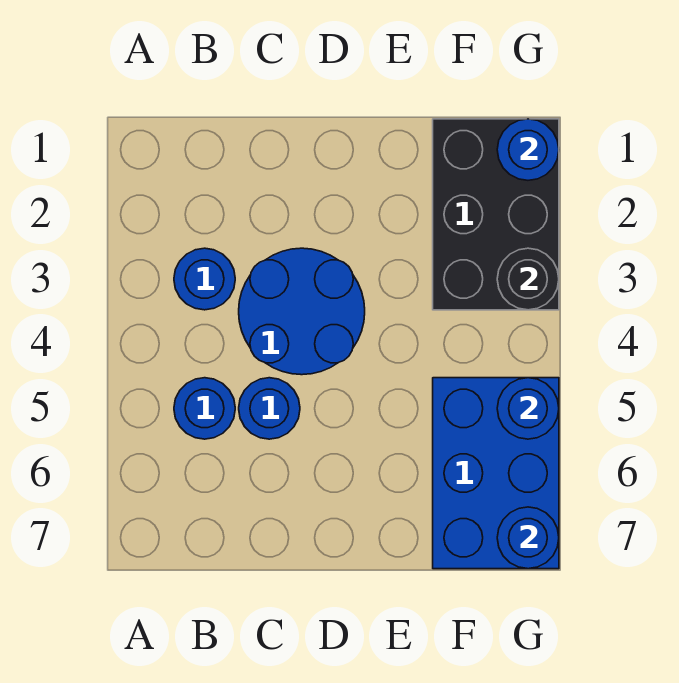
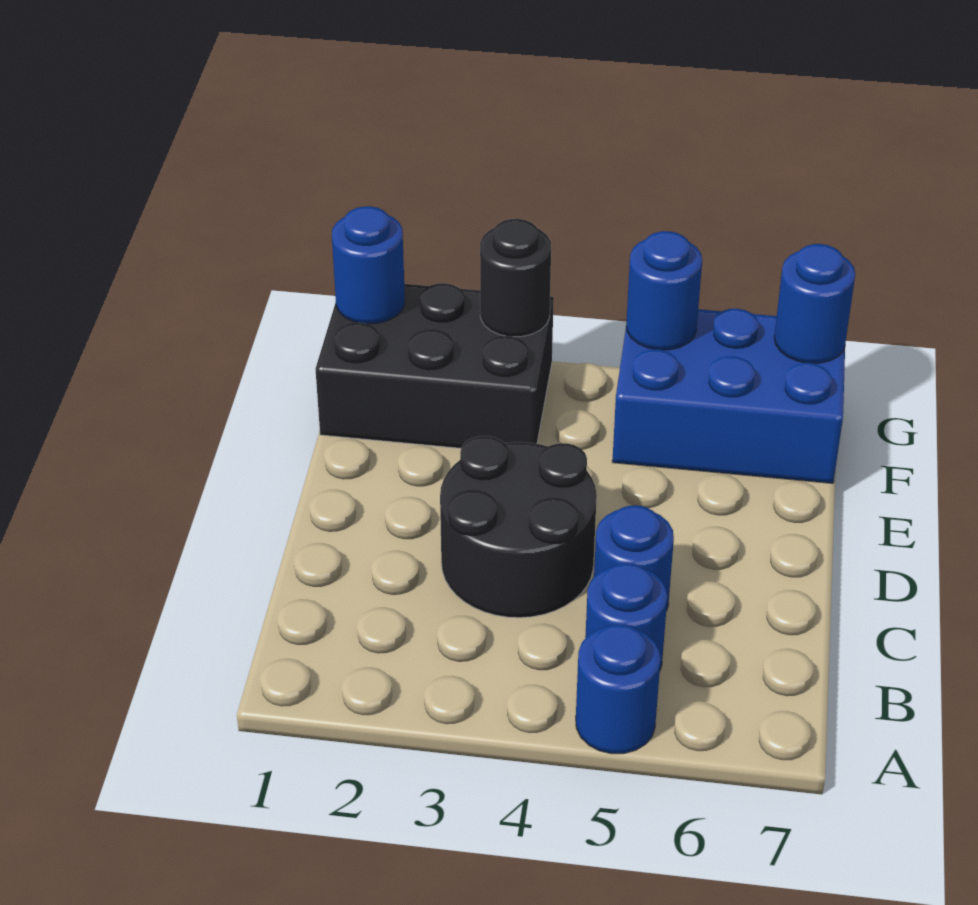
blue 1x1 round brick [174,248,235,310] -> blue 1x1 round brick moved to [576,625,661,754]
blue 2x2 round brick [239,248,365,375] -> black 2x2 round brick [440,436,597,618]

